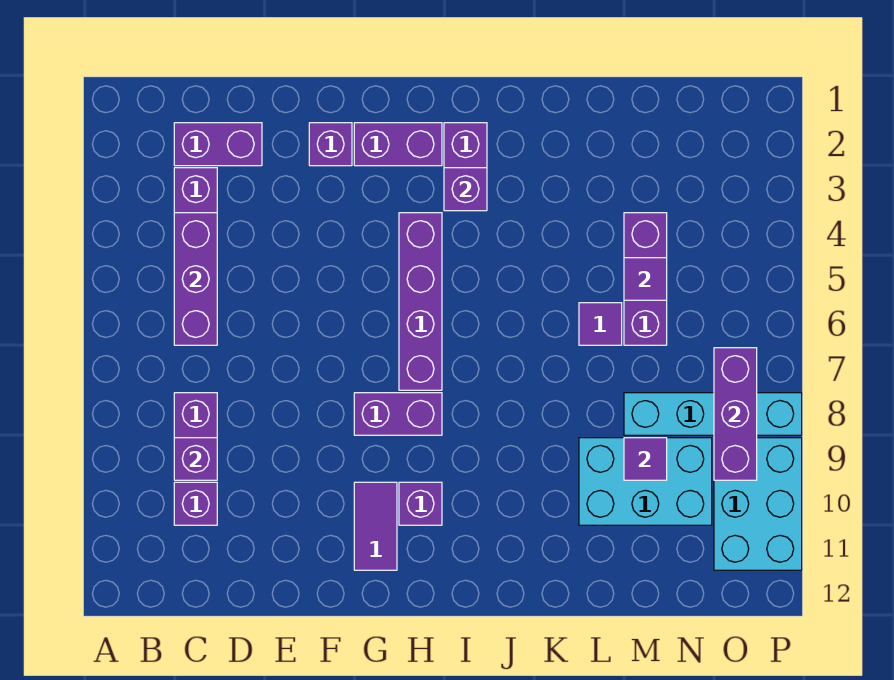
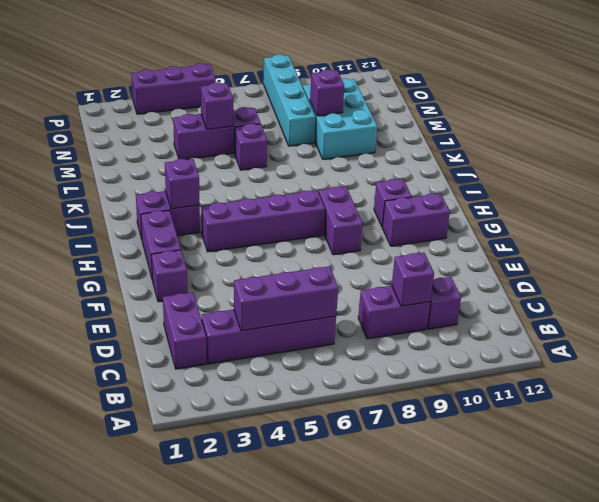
purple 1x2 tile [354,482,397,570] -> purple 1x2 brick [382,193,450,246]
purple 1x1 tile [579,303,622,345] -> purple 1x1 brick [235,124,267,170]
purple 1x1 tile [624,258,667,300] -> purple 1x1 brick [201,82,233,129]
purple 1x1 tile [624,438,667,480] -> purple 1x1 brick [310,70,344,116]
purple 1x3 brick [714,348,757,480] -> purple 1x3 brick moved to [131,63,216,114]
cyan 2x3 brick [714,438,802,570] -> none

